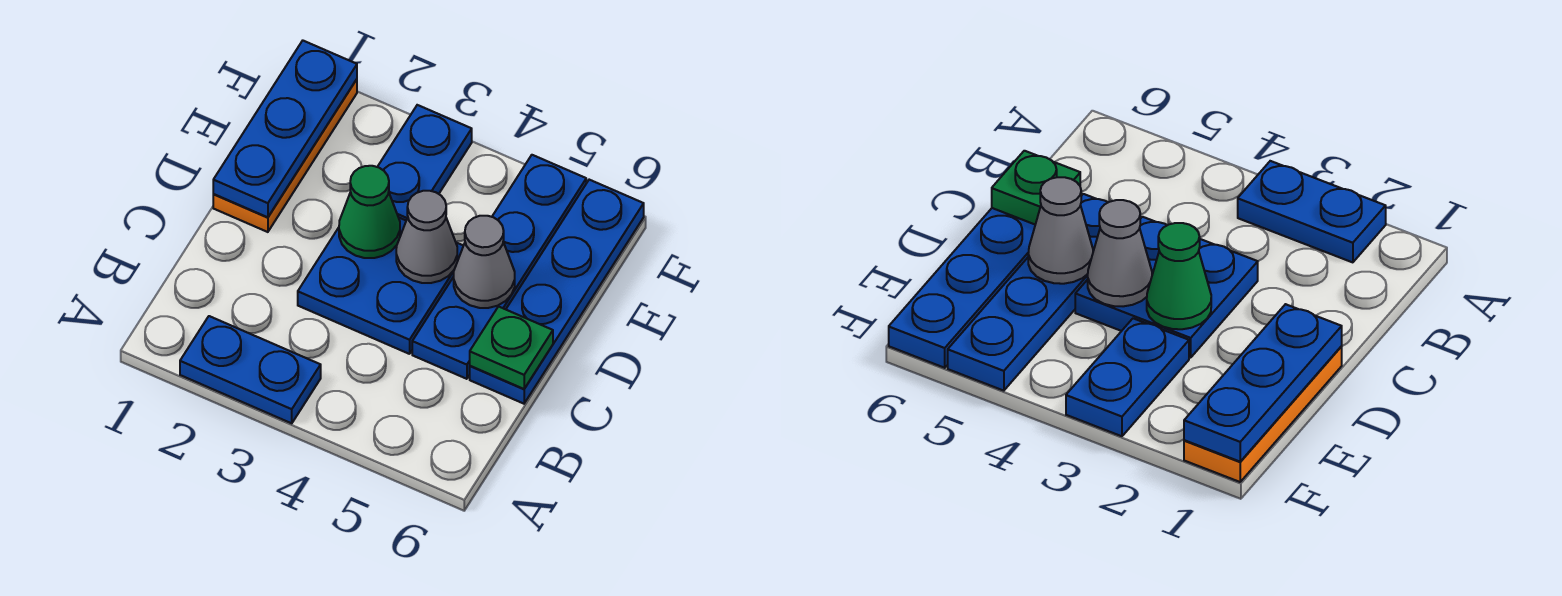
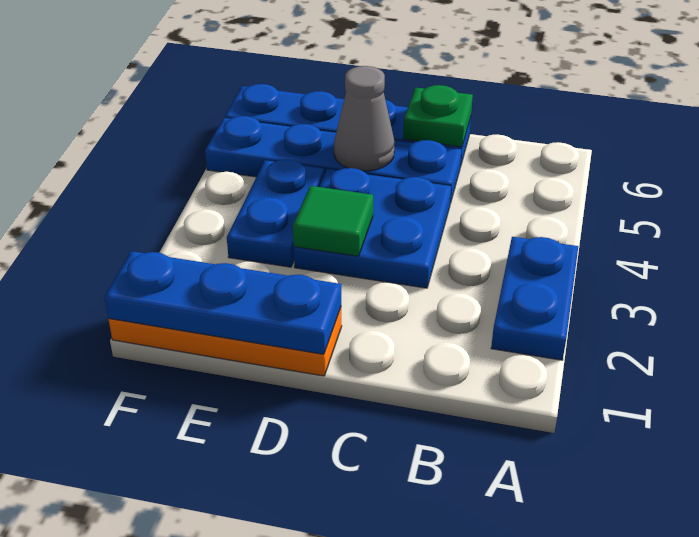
green 1x1 cone [339,166,400,258] -> green 1x1 tile [293,186,373,256]
grey 1x1 cone [396,191,457,283] -> none
blue 1x2 plate [378,105,472,220] -> blue 1x2 plate turned to [227,159,324,267]

